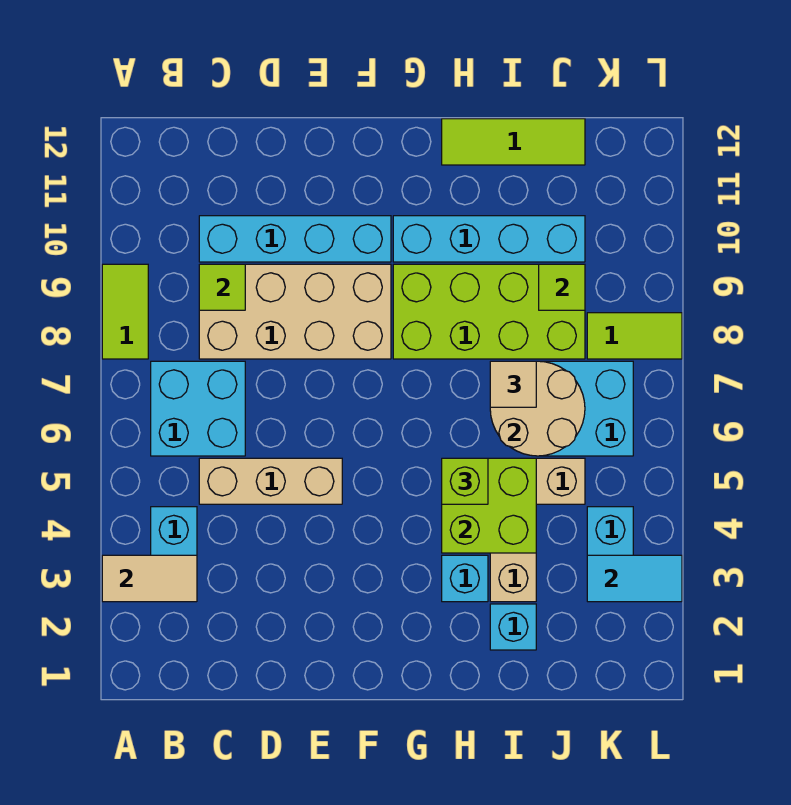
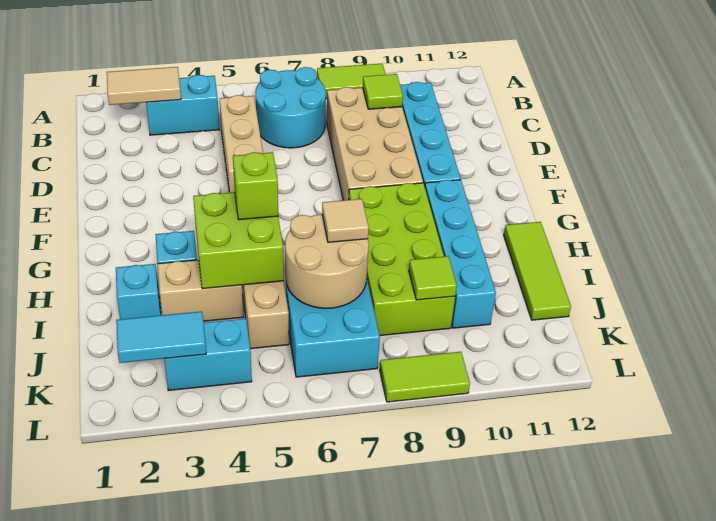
tan 1x2 tile [102,555,197,602] -> tan 1x2 tile turned to [107,67,181,105]
cyan 2x2 brick [151,361,245,456] -> cyan 2x2 round brick [255,67,326,148]
cyan 1x2 tile [587,555,682,602] -> cyan 1x2 tile turned to [116,312,206,363]
lime 1x2 tile [587,313,682,359] -> lime 1x2 tile turned to [380,352,470,402]

